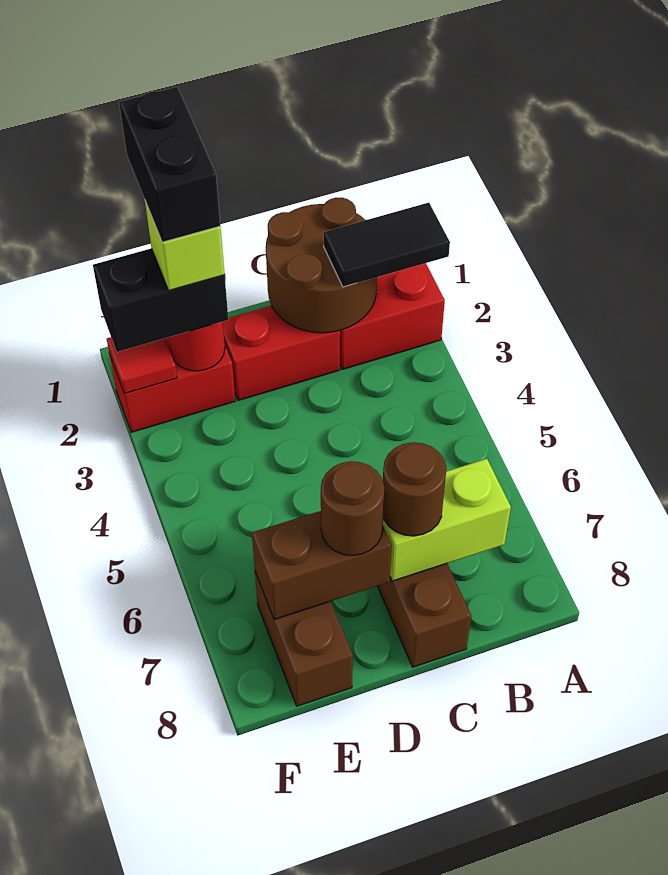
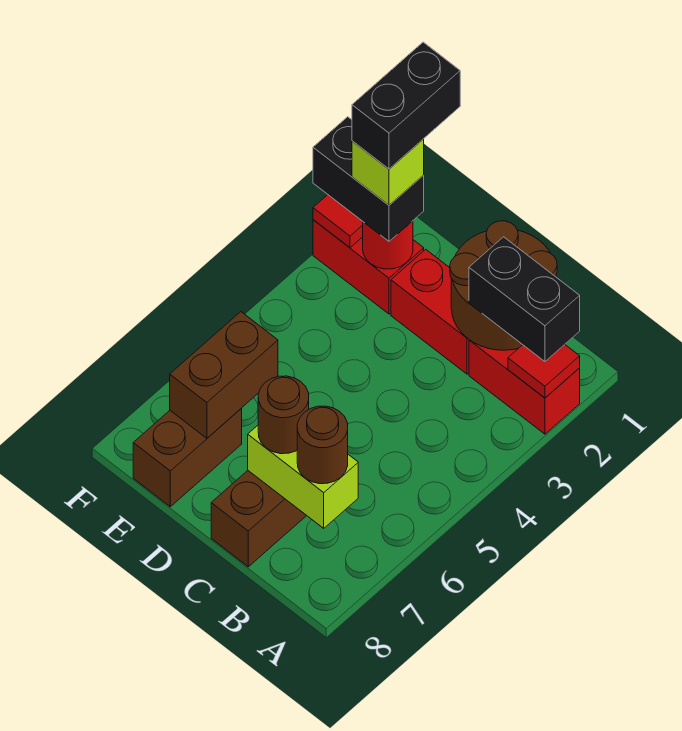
none -> red 1x1 tile [508,345,580,398]
black 1x2 tile [324,203,450,287] -> black 1x2 brick [469,237,580,361]
brown 1x2 brick [252,511,392,619] -> brown 1x2 brick turned to [170,312,278,438]
brown 1x1 round brick [321,461,384,555] -> brown 1x1 round brick moved to [297,406,348,484]

